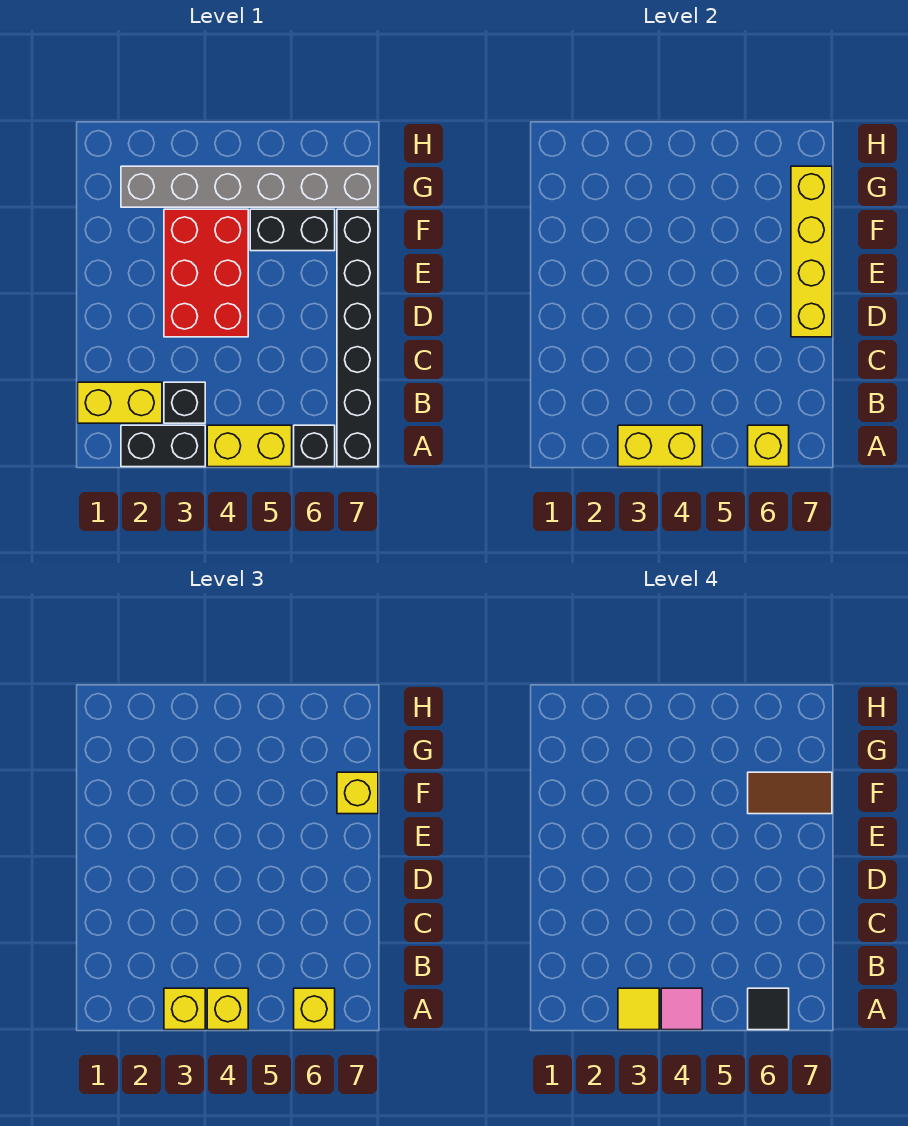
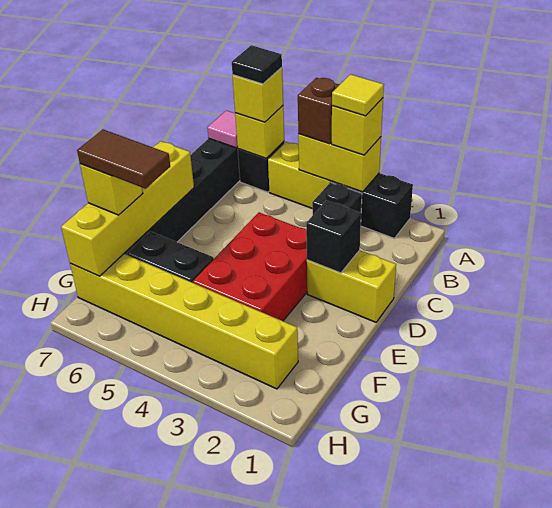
yellow 1x1 brick [207,988,248,1030] -> brown 1x1 brick [298,78,339,144]
pink 1x1 tile [661,988,702,1030] -> pink 1x1 tile moved to [207,110,238,148]
yellow 1x2 brick [78,382,162,423] -> yellow 1x2 brick moved to [307,250,396,322]
none -> black 1x1 brick [306,201,361,273]
grey 1x6 brick [121,166,378,207] -> yellow 1x6 brick [70,254,298,389]

